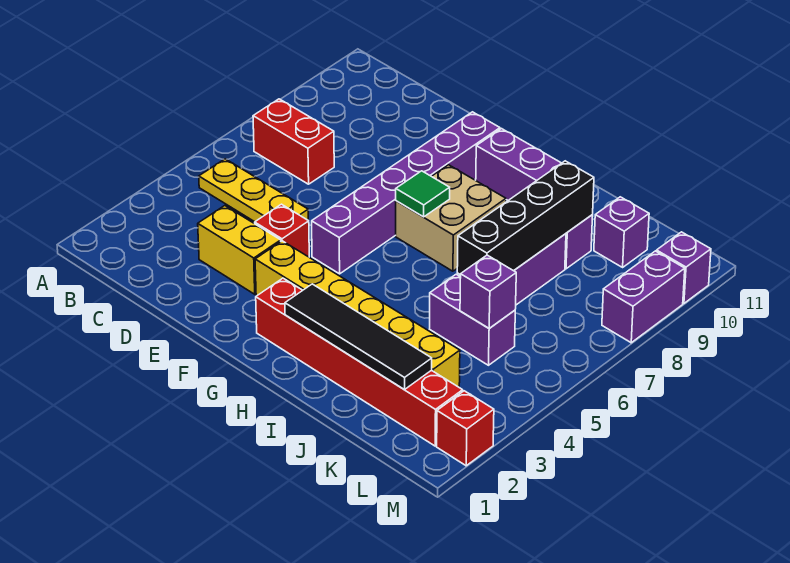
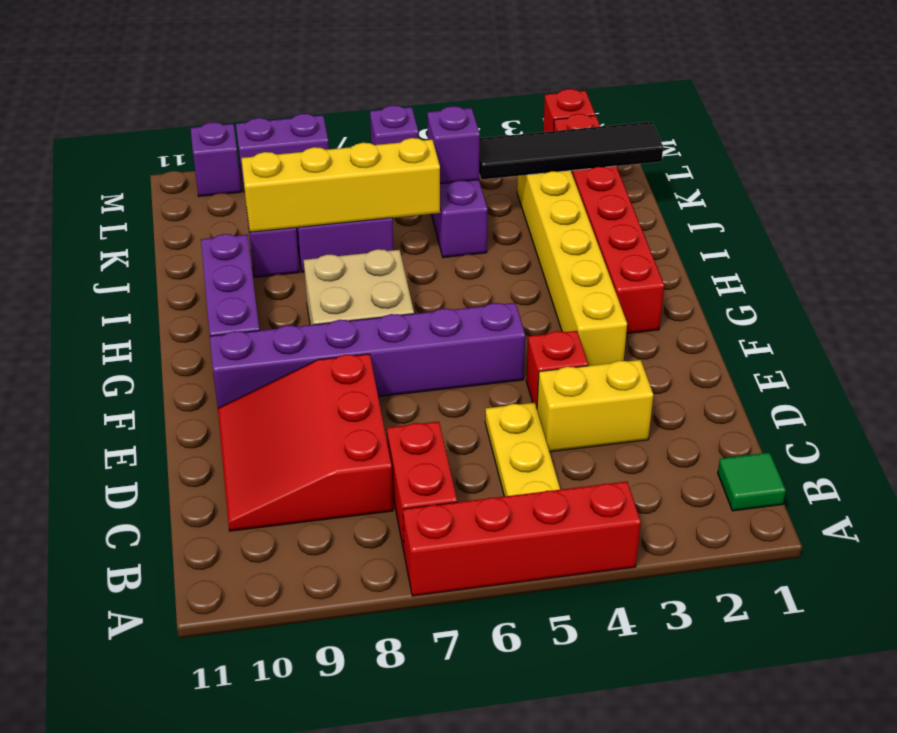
none -> red 1x4 brick [403,481,641,596]
none -> red 3x3 slope [218,354,393,531]
yellow 1x2 brick [198,206,281,294] -> yellow 1x2 brick turned to [537,360,653,452]
green 1x1 tile [396,171,450,217] -> green 1x1 tile moved to [718,453,786,511]
black 1x4 tile [285,284,432,389] -> black 1x4 tile turned to [479,122,663,179]
black 1x4 brick [457,161,594,275] -> yellow 1x4 brick [241,138,440,232]
purple 1x1 brick [594,197,649,267] -> purple 1x1 brick moved to [370,105,419,145]

